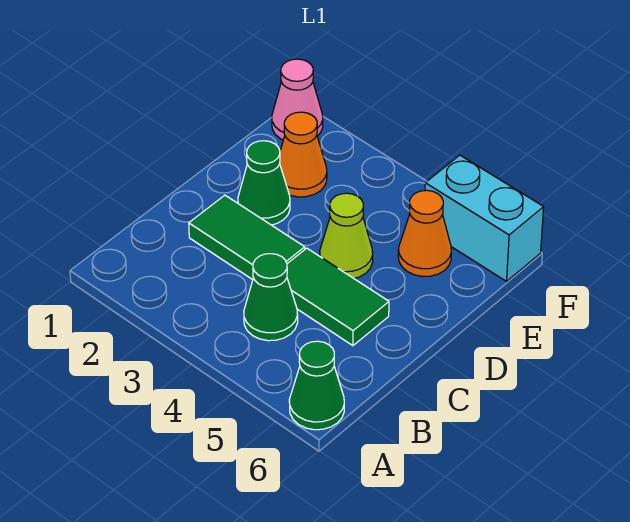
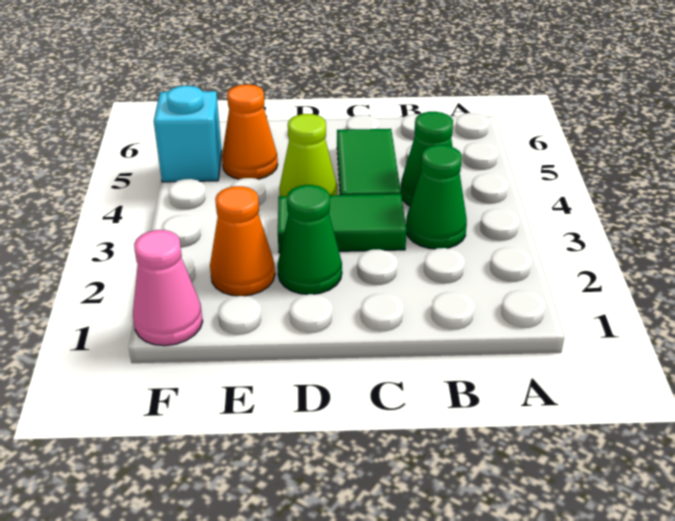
green 1x1 cone [289,341,344,430] -> green 1x1 cone moved to [406,145,467,249]
green 1x2 tile [189,195,305,280] -> green 1x2 tile turned to [278,194,407,253]
cyan 1x2 brick [425,155,544,281] -> cyan 1x1 brick [154,86,222,182]

